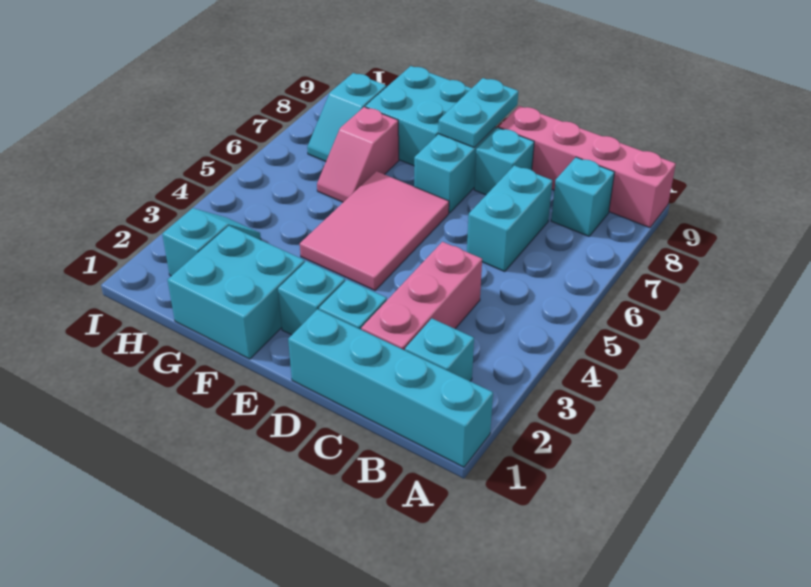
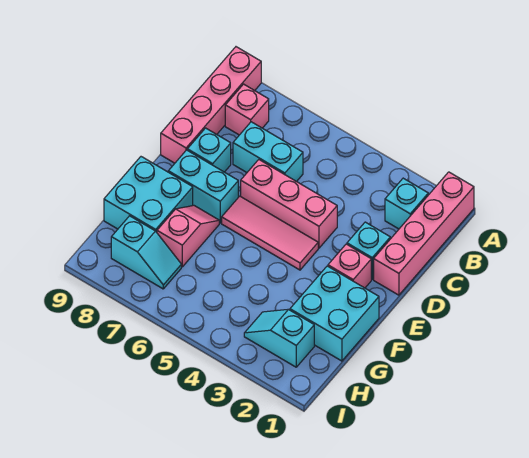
cyan 1x4 brick [288,309,493,467] -> pink 1x4 brick [374,172,474,295]
cyan 1x1 brick [551,157,615,236] -> pink 1x1 brick [225,84,269,135]
pink 1x3 brick [361,242,482,350] -> pink 1x3 brick moved to [241,160,337,248]
cyan 1x1 brick [278,261,345,335] -> pink 1x1 brick [328,244,371,288]
pink 2x3 tile [300,171,449,290] -> pink 1x3 tile [222,196,318,270]
cyan 1x2 plate [438,78,518,147] -> none
pink 1x2 slope [317,107,399,202] -> pink 1x2 slope turned to [157,205,219,267]

